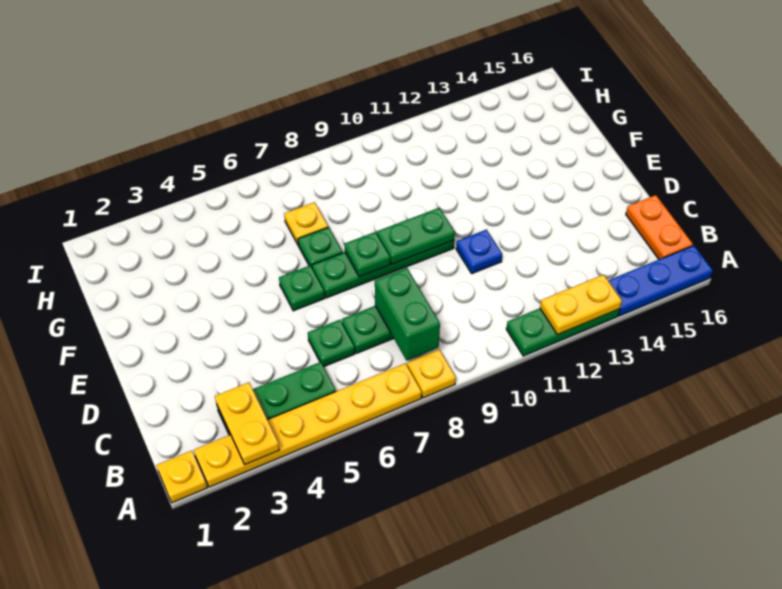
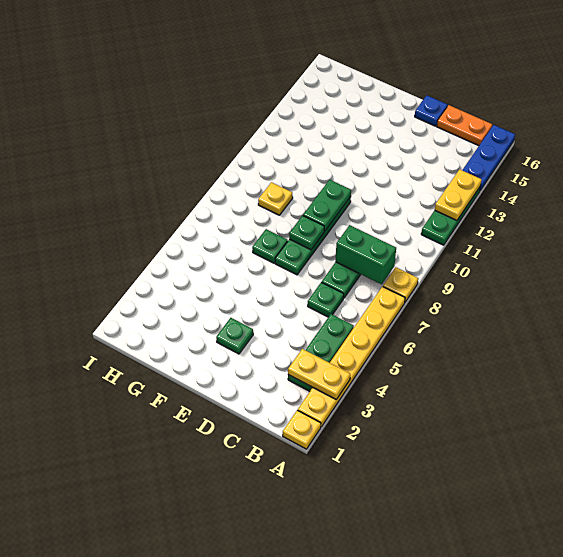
blue 1x1 plate [456,230,502,274] -> blue 1x1 plate moved to [415,95,447,126]
green 1x1 plate [279,266,325,311] -> green 1x1 plate moved to [216,318,253,354]
yellow 1x1 plate [284,202,328,245] -> yellow 1x1 plate moved to [258,182,293,215]

